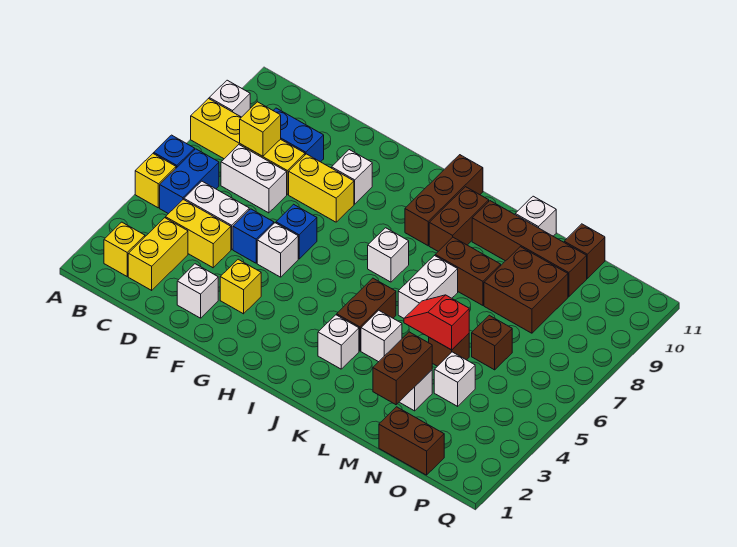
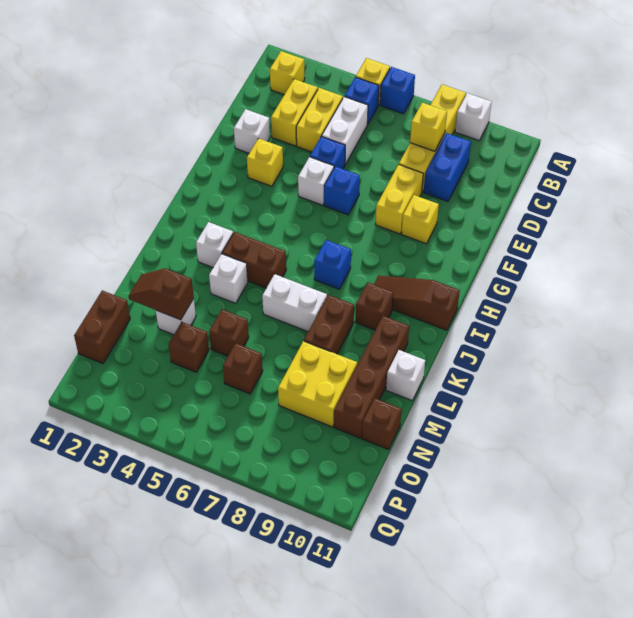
blue 1x2 brick [160,149,219,214] -> blue 1x1 brick [345,77,379,124]
yellow 1x2 brick [128,218,188,290] -> yellow 1x2 brick turned to [271,79,318,146]
white 1x2 brick [221,145,287,213] -> none
white 1x1 brick [332,150,372,204] -> yellow 1x1 brick [402,195,439,244]
white 1x1 brick [368,228,409,282] -> blue 1x1 brick [314,240,351,289]
brown 1x3 brick [405,155,483,246] -> brown 1x3 slope [374,276,460,330]
brown 1x2 brick [429,187,489,251] -> brown 1x1 brick [356,282,393,330]
red 1x2 slope [404,295,469,350] -> none
brown 1x2 brick [373,332,432,405] -> brown 1x2 slope [129,268,194,320]
brown 2x2 brick [484,247,568,333] -> yellow 2x2 brick [278,341,357,427]
white 1x1 brick [434,352,475,406] -> brown 1x1 brick [169,322,209,372]

